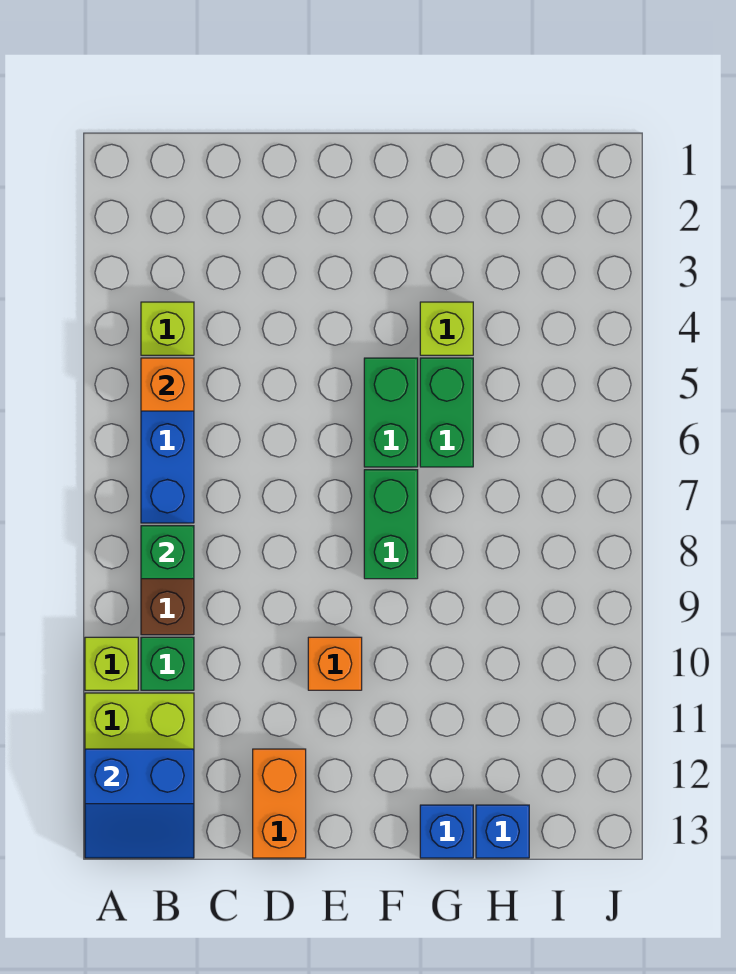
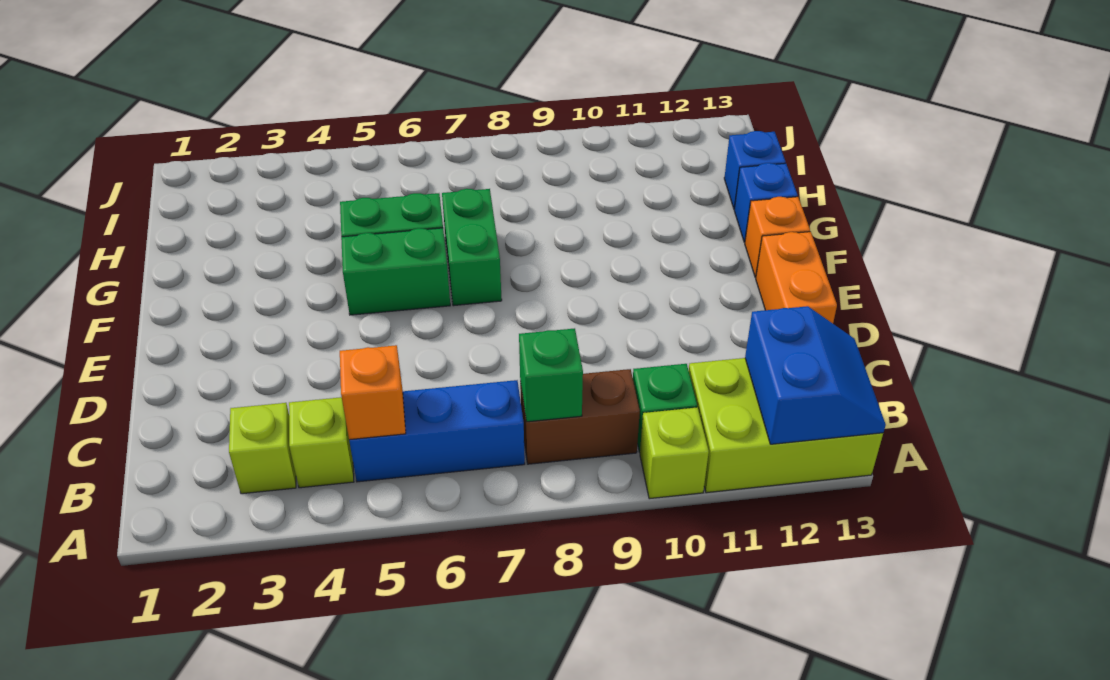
orange 1x2 brick [253,749,306,858] -> orange 1x2 brick turned to [756,232,837,323]
orange 1x1 brick [308,637,362,690] -> orange 1x1 brick moved to [745,197,810,278]
green 1x2 brick [364,470,418,579] -> green 1x2 brick turned to [442,189,502,306]
lime 1x1 brick [420,302,473,355] -> lime 1x1 brick moved to [229,403,296,494]

